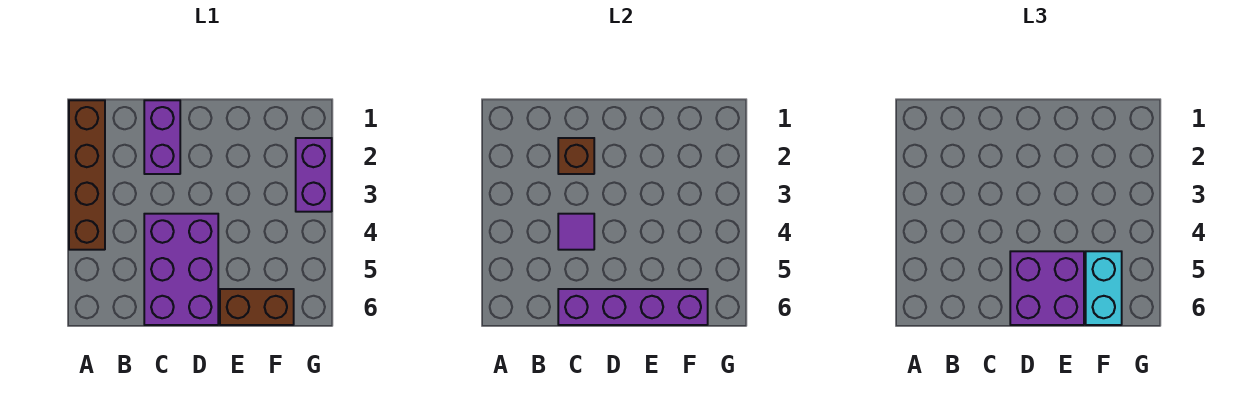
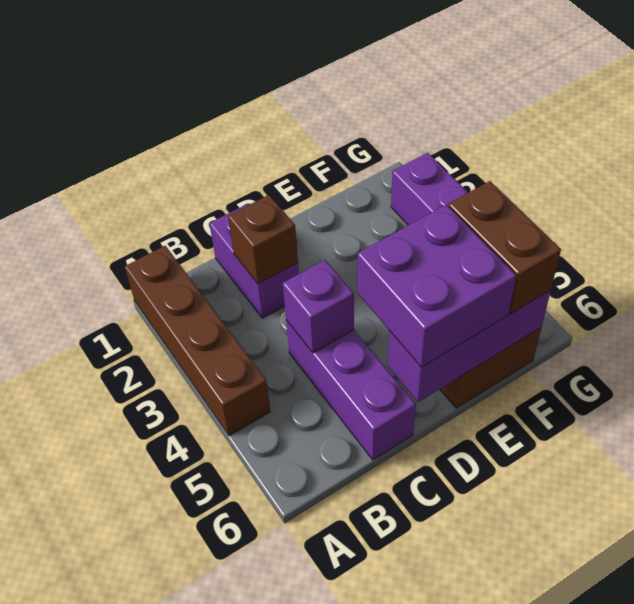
purple 2x3 brick [144,214,218,325] -> purple 1x3 brick [286,320,416,460]
purple 1x1 tile [558,214,594,250] -> purple 1x1 brick [283,260,354,353]
purple 1x4 brick [558,289,708,325] -> purple 1x3 brick [388,290,551,402]
cyan 1x2 brick [1086,251,1122,325] -> brown 1x2 brick [448,181,561,314]

